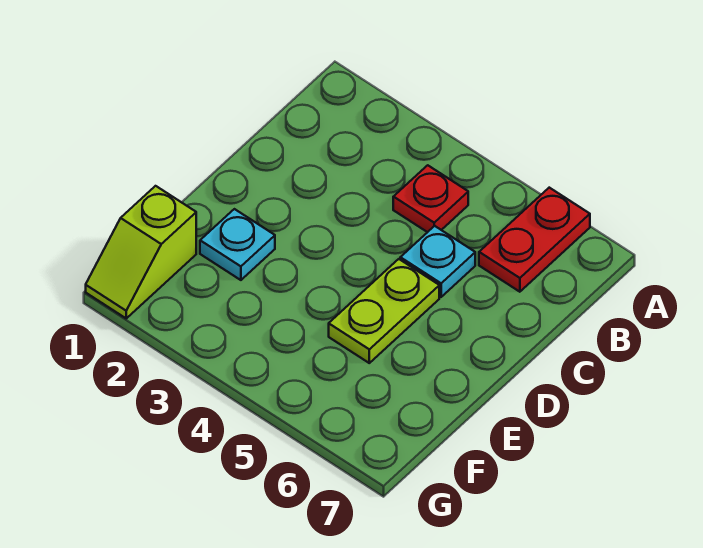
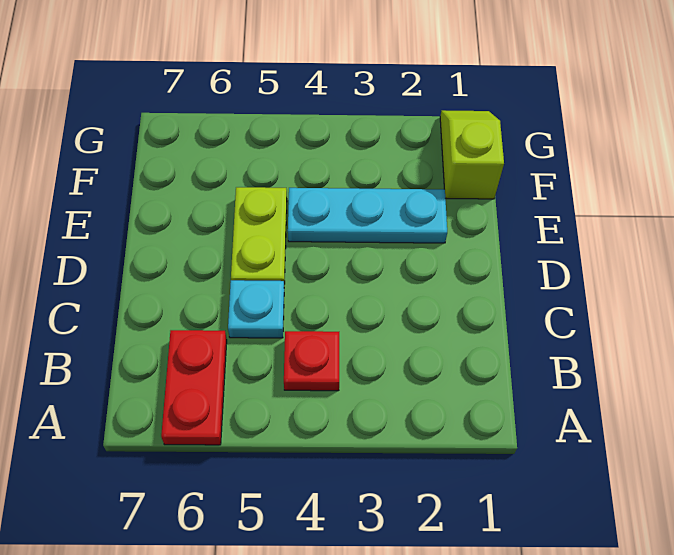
cyan 1x1 plate [200,209,275,280] -> cyan 1x3 plate [288,188,447,243]

